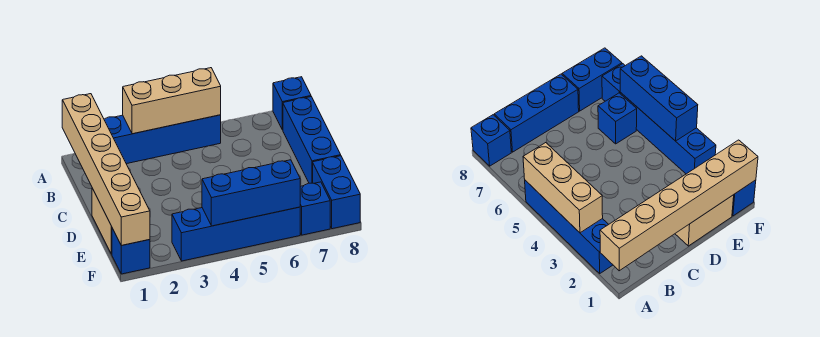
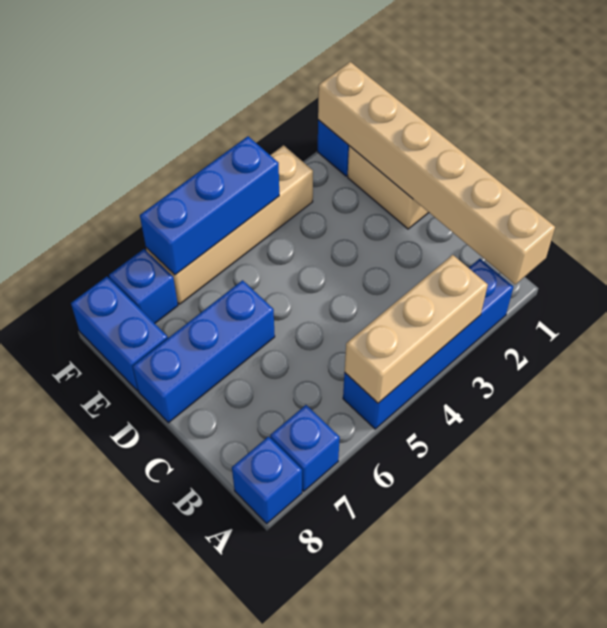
blue 1x3 brick [283,97,341,183] -> blue 1x3 brick turned to [133,280,275,423]
blue 1x1 brick [598,93,637,144] -> blue 1x1 brick moved to [270,405,340,491]
blue 1x4 brick [172,207,300,261] -> tan 1x4 brick [146,145,313,304]

